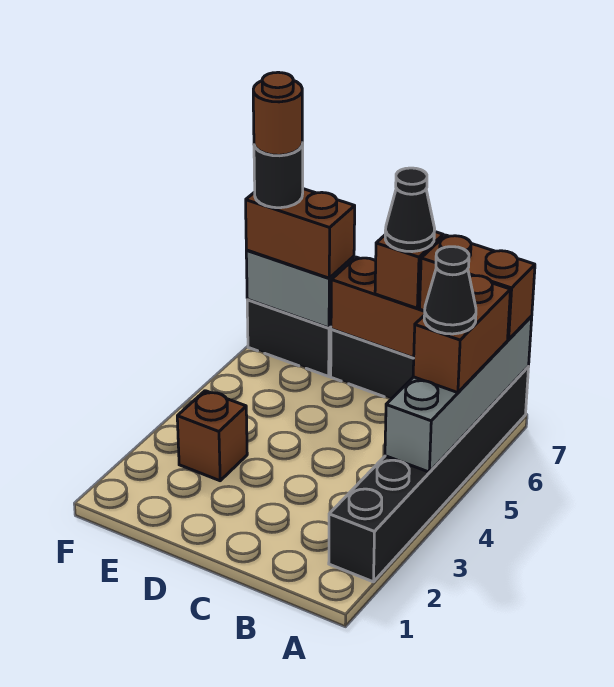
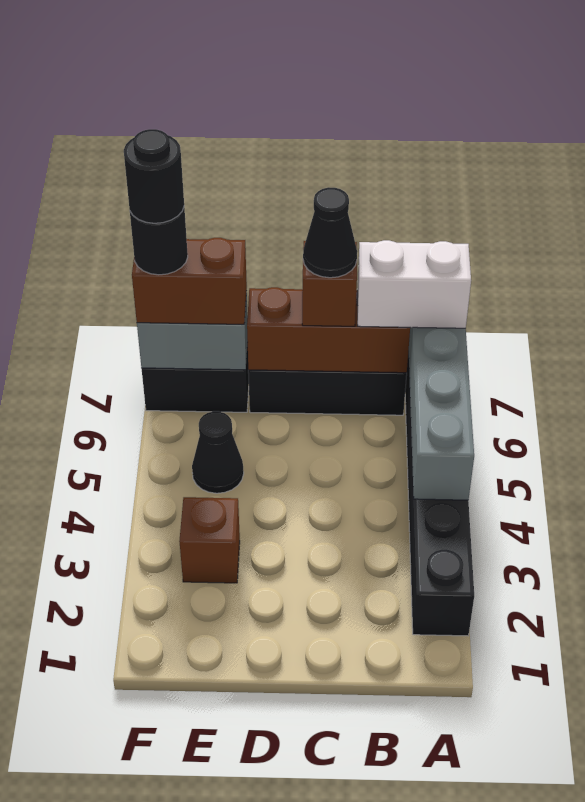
brown 1x2 brick [413,276,510,393] -> none
black 1x1 cone [424,247,476,334] -> black 1x1 cone moved to [192,411,244,493]
brown 1x2 brick [420,235,535,340] -> white 1x2 brick [357,240,471,328]
brown 1x1 round brick [253,72,302,155] -> black 1x1 round brick [124,129,184,223]

